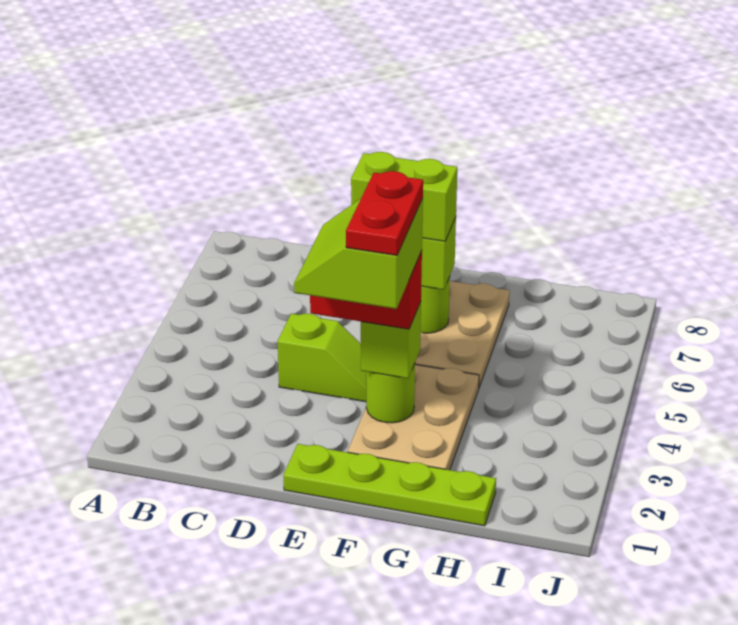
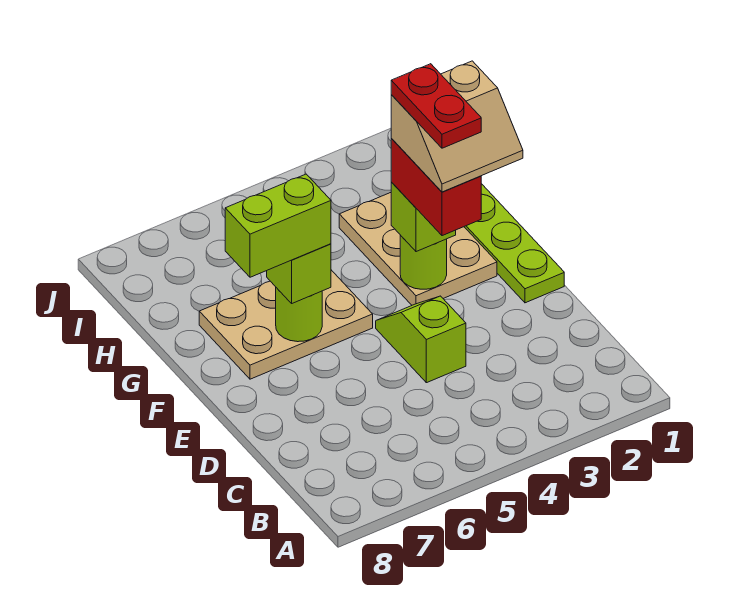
lime 2x2 slope [294,198,423,309] -> tan 2x2 slope [391,61,523,192]
lime 1x2 brick [351,152,457,241] -> lime 1x2 brick turned to [225,174,331,277]
tan 2x3 plate [348,365,479,470] -> tan 2x3 plate turned to [339,193,497,305]
red 1x2 plate [346,171,423,255] -> red 1x2 plate turned to [391,64,481,148]

